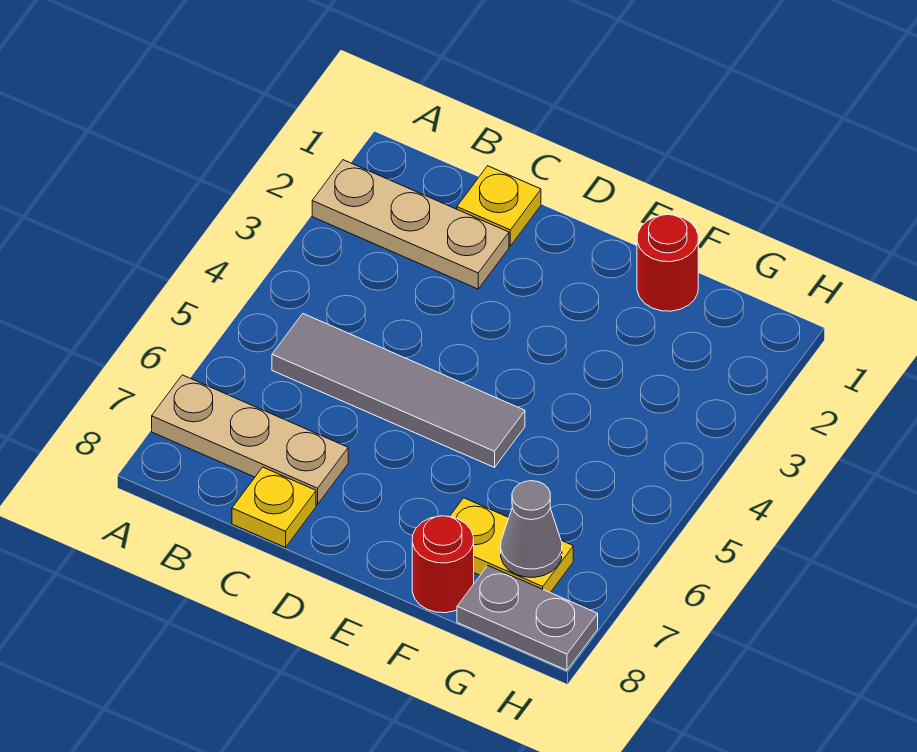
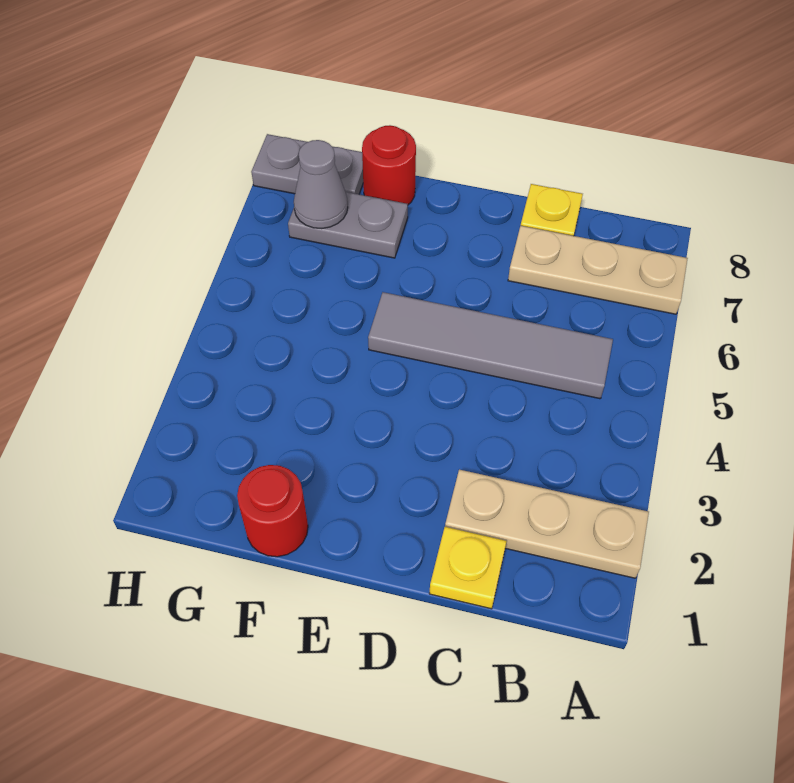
yellow 1x2 plate [450,498,573,593] -> grey 1x2 plate [288,192,408,258]

